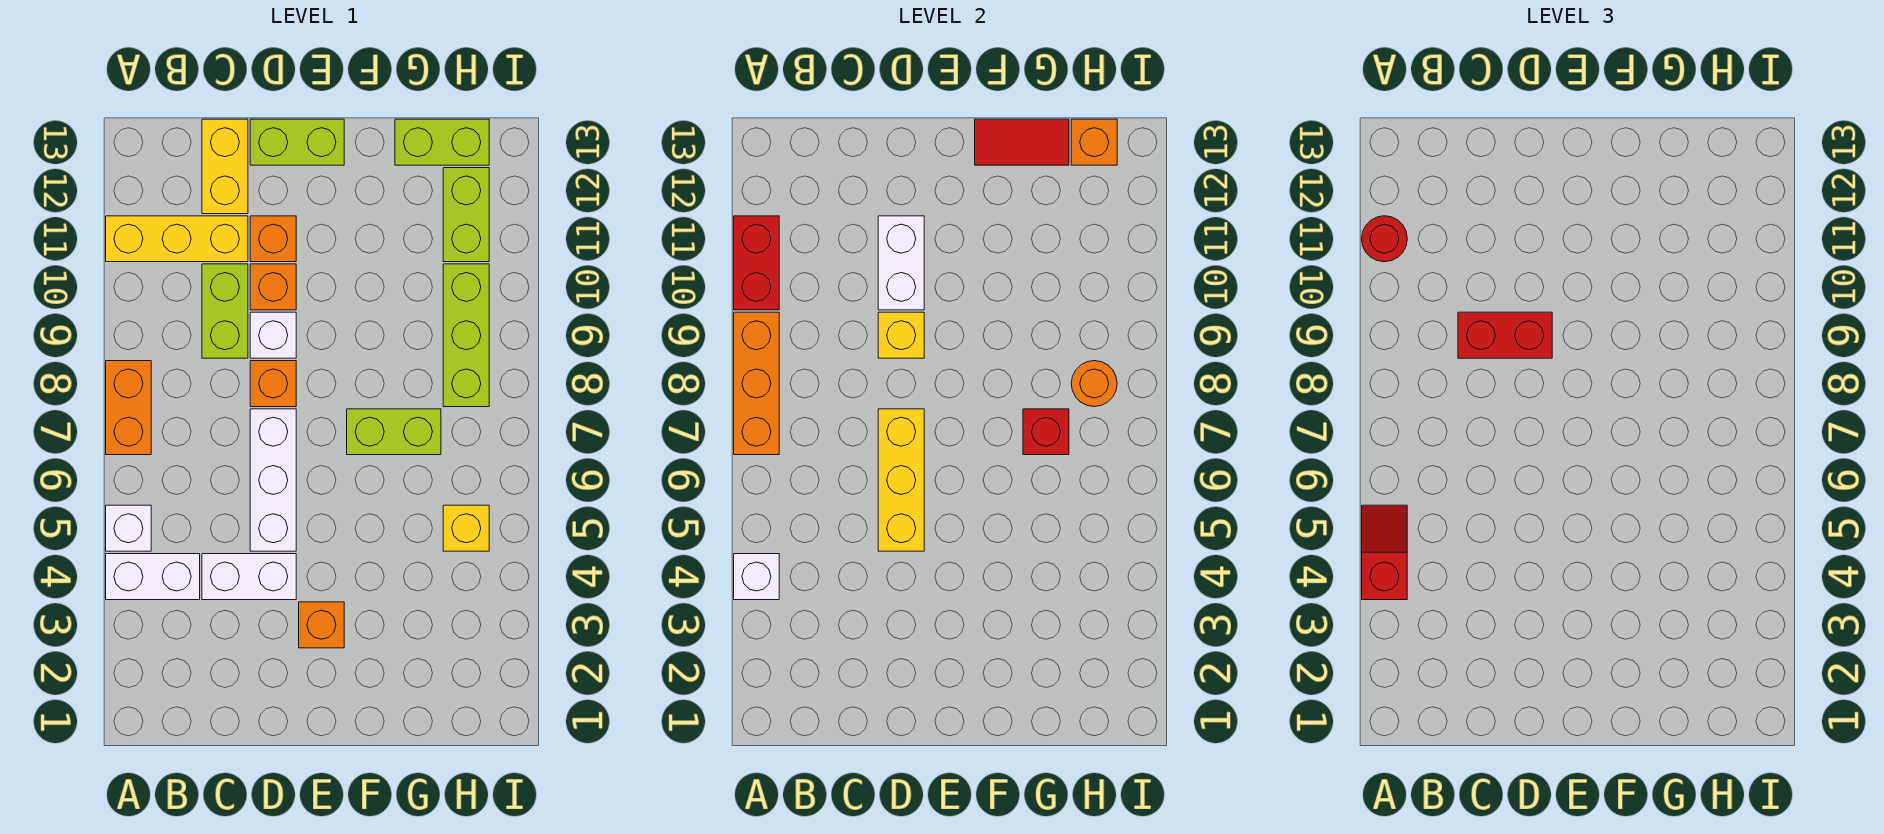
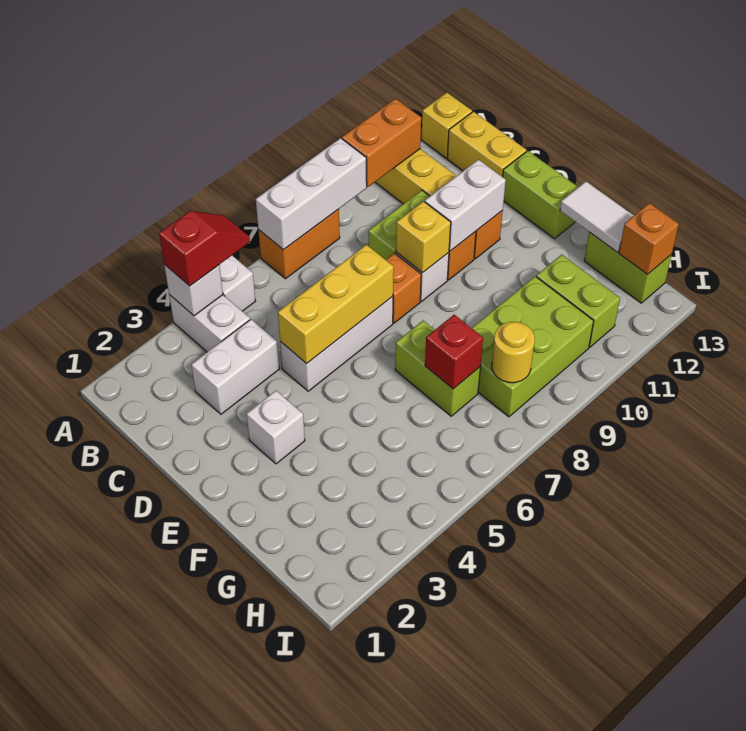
orange 1x3 brick [734,312,779,455] -> white 1x3 brick [256,138,367,250]
red 1x2 brick [734,216,779,310] -> orange 1x2 brick [342,99,421,187]
red 1x1 round brick [1362,216,1407,262] -> none
white 1x2 brick [202,554,296,600] -> white 1x2 brick turned to [191,319,279,414]
red 1x2 brick [1458,312,1552,358] -> none
yellow 1x2 brick [202,119,248,214] -> yellow 1x2 brick turned to [447,112,526,177]
orange 1x1 brick [299,602,344,648] -> white 1x1 brick [247,391,305,464]
red 1x2 tile [975,119,1069,165] -> white 1x2 tile [560,181,634,252]
yellow 1x1 brick [443,505,489,551] -> yellow 1x1 brick moved to [421,93,472,158]
lime 1x3 brick [443,264,489,407] -> lime 2x3 brick [472,276,594,417]
orange 1x1 round brick [1071,361,1117,407] -> yellow 1x1 round brick [492,322,535,383]
lime 1x2 brick [443,168,489,262] -> lime 1x2 brick turned to [536,255,620,347]

